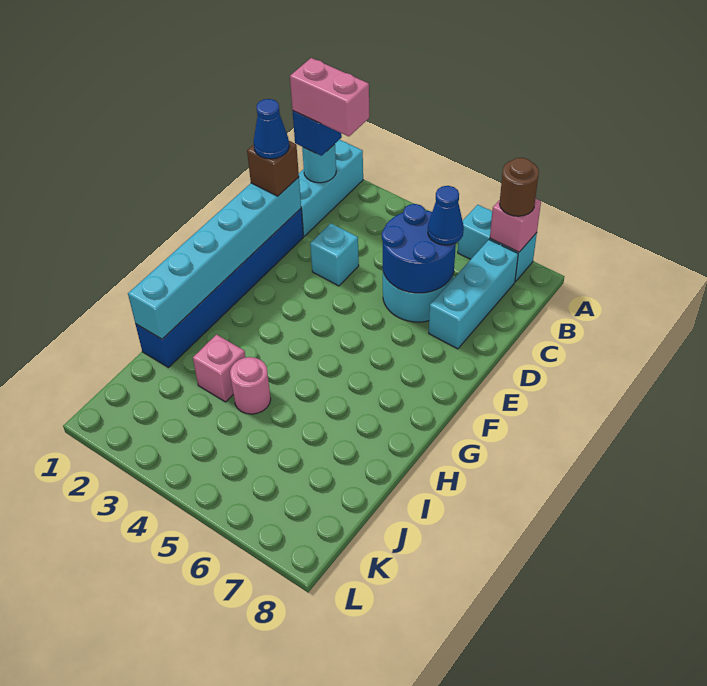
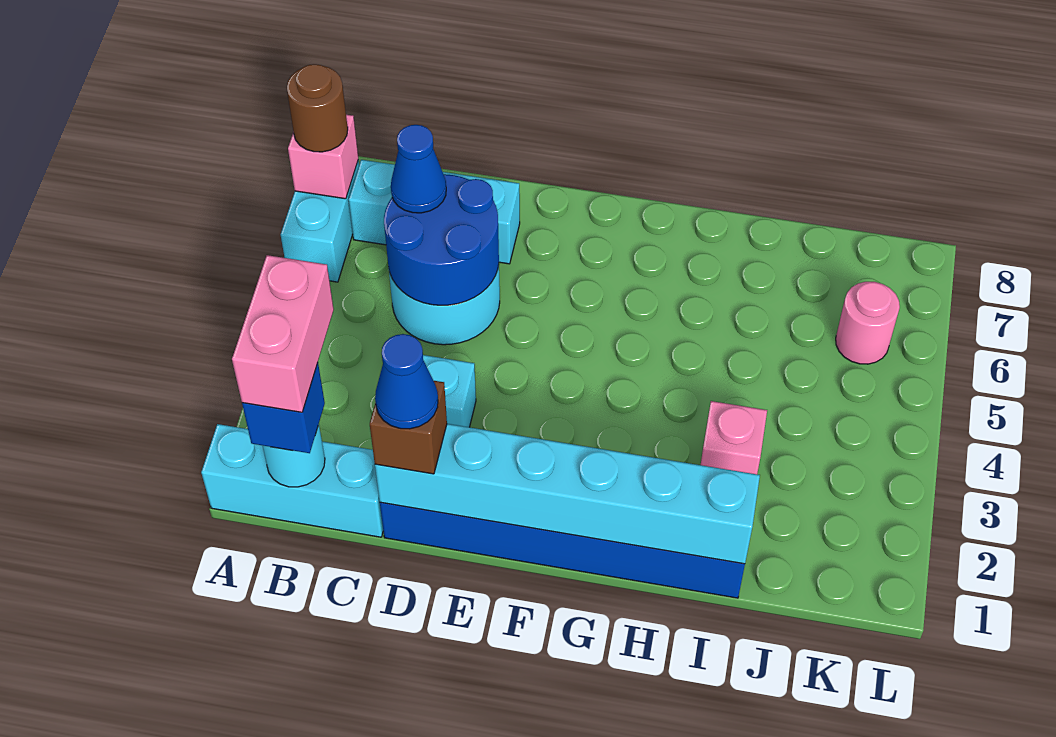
pink 1x1 round brick [230,357,271,414] -> pink 1x1 round brick moved to [836,282,900,364]

